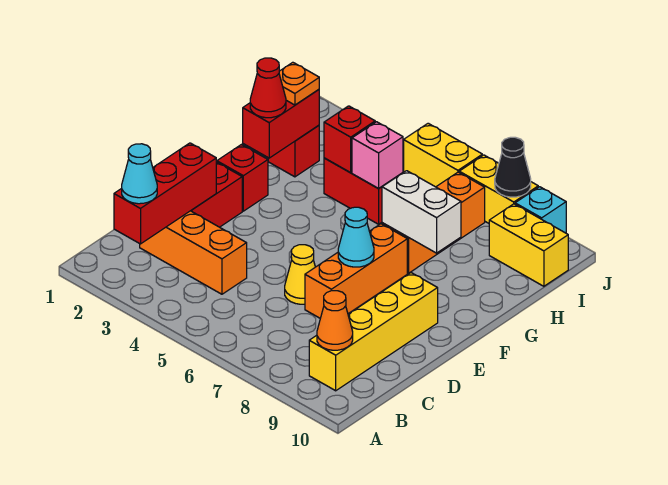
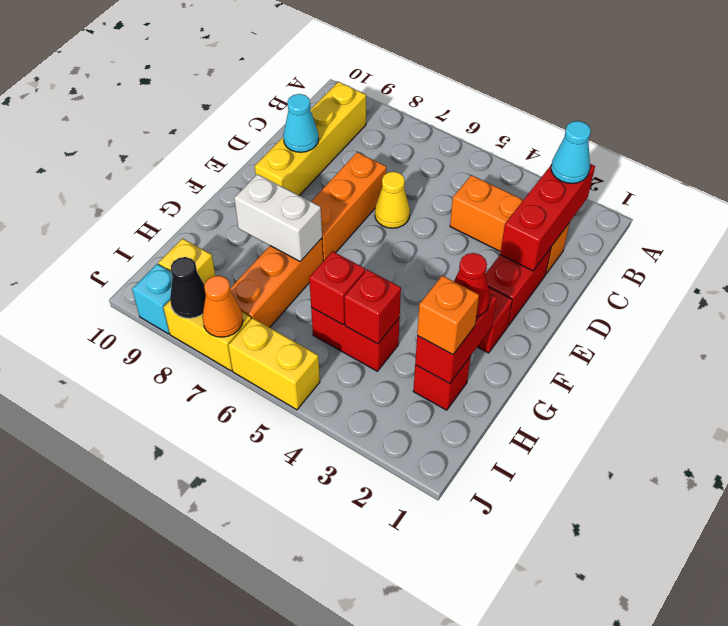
orange 1x1 cone [317,291,353,350] -> orange 1x1 cone moved to [202,276,243,337]
cyan 1x1 cone [338,207,374,267] -> cyan 1x1 cone moved to [283,94,319,152]
orange 1x1 plate [279,62,319,105] -> orange 1x1 brick [417,276,479,355]
pink 1x1 brick [352,122,403,188] -> red 1x1 brick [309,251,365,325]
yellow 1x2 brick [489,204,568,286] -> yellow 1x1 brick [158,239,215,284]

